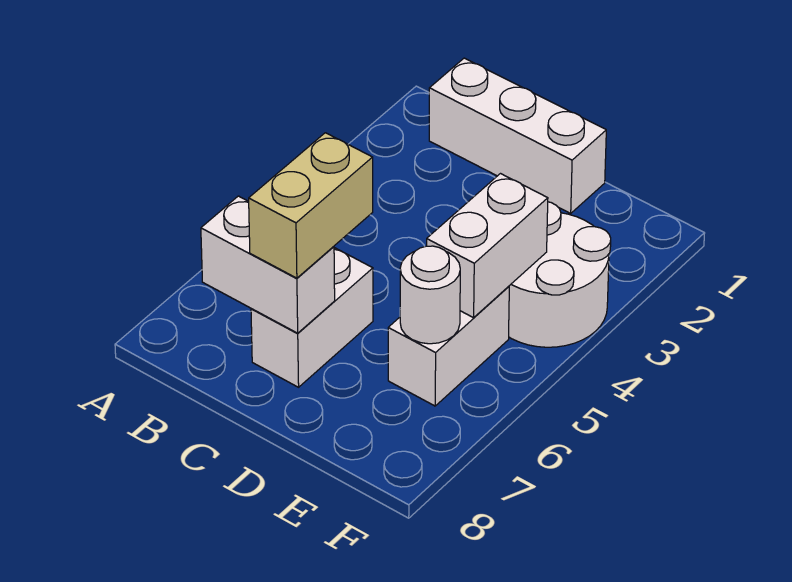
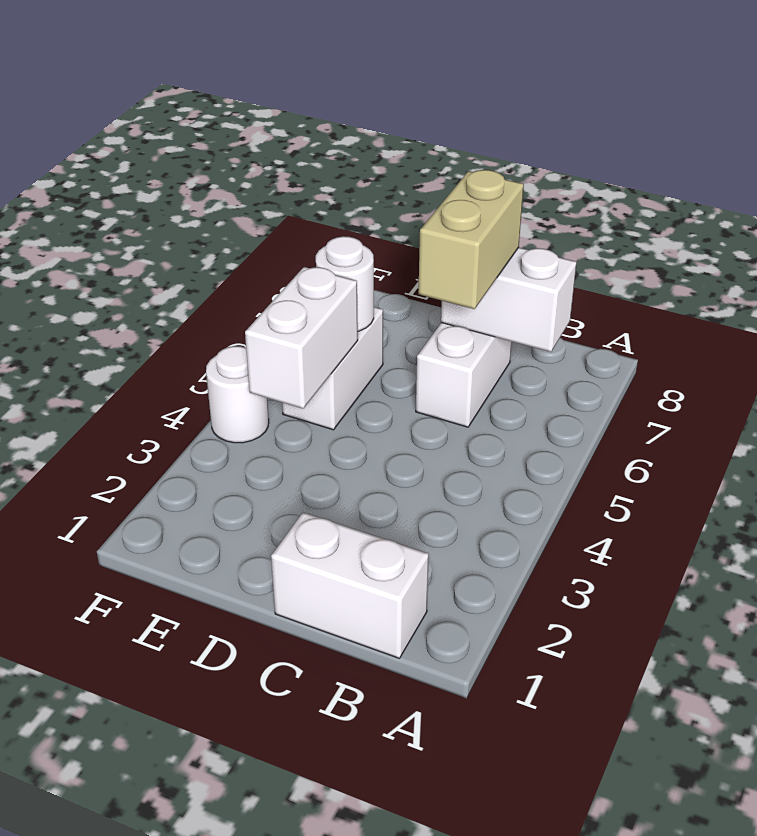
white 1x3 brick [429,58,606,213] -> white 1x2 brick [271,512,429,658]
white 2x2 round brick [509,202,611,347] -> white 1x1 round brick [206,346,269,443]

